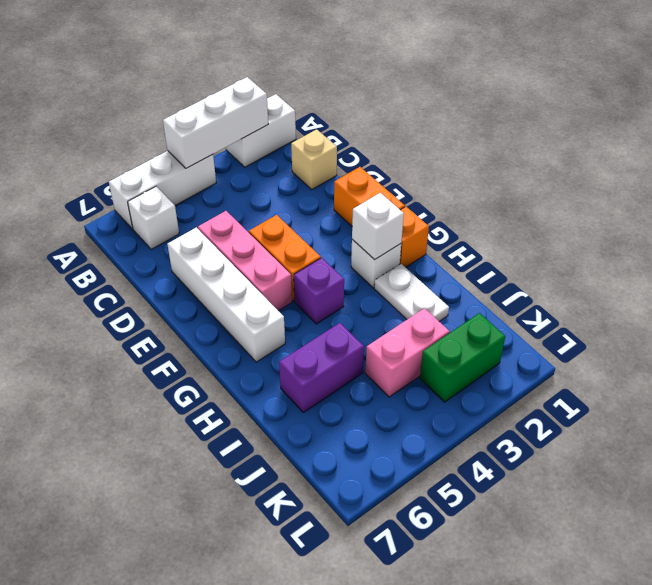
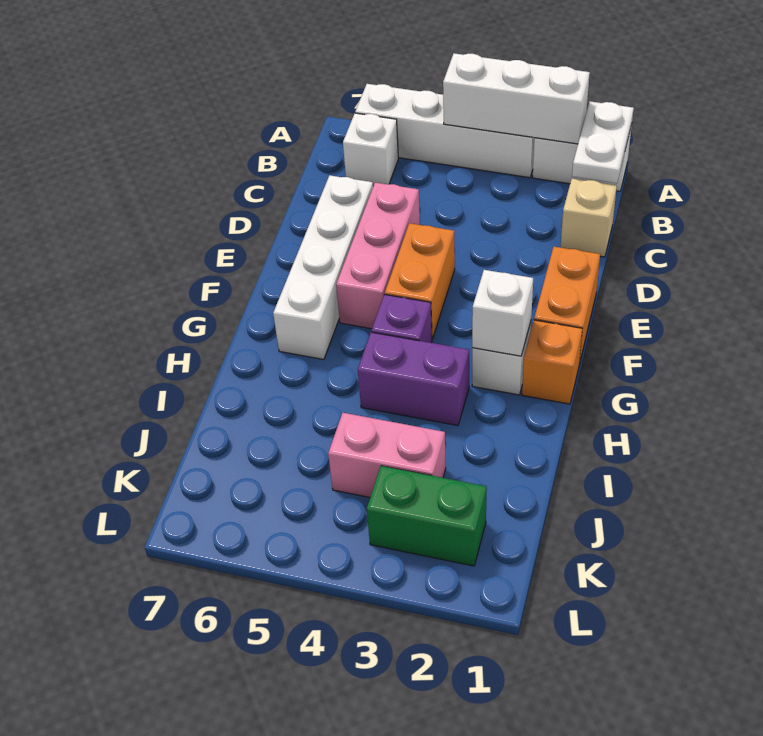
white 1x3 brick [109,151,216,229] -> white 1x4 brick [355,84,534,178]
white 1x2 plate [374,264,449,321] -> white 1x2 plate moved to [572,101,634,183]
purple 1x2 brick [279,323,364,413] -> purple 1x2 brick moved to [358,332,469,426]

